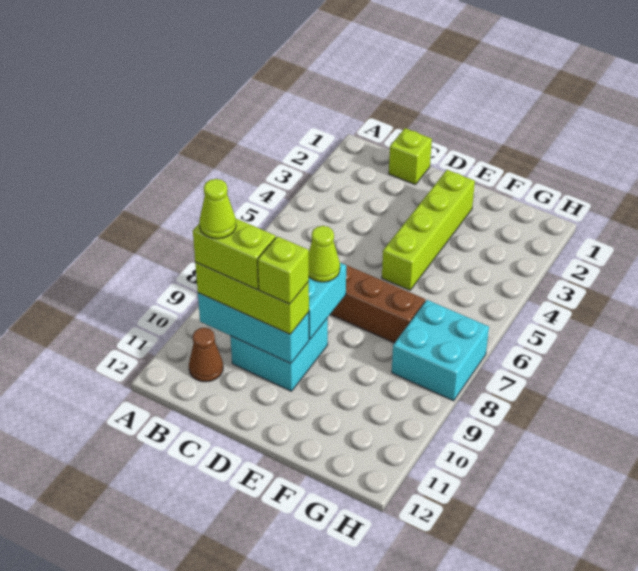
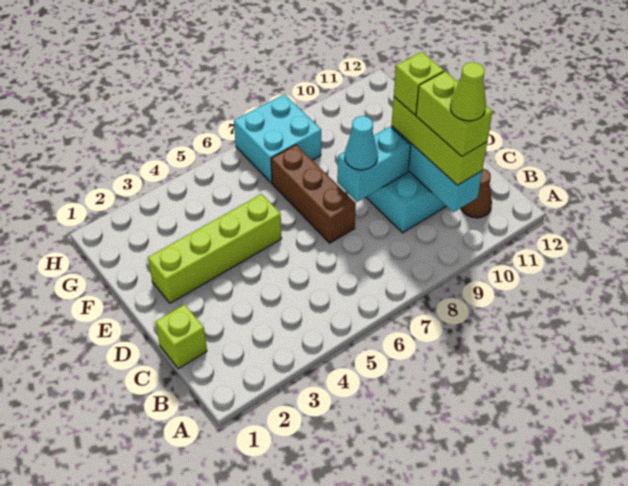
lime 1x1 cone [309,226,340,282] -> cyan 1x1 cone [345,116,378,170]

